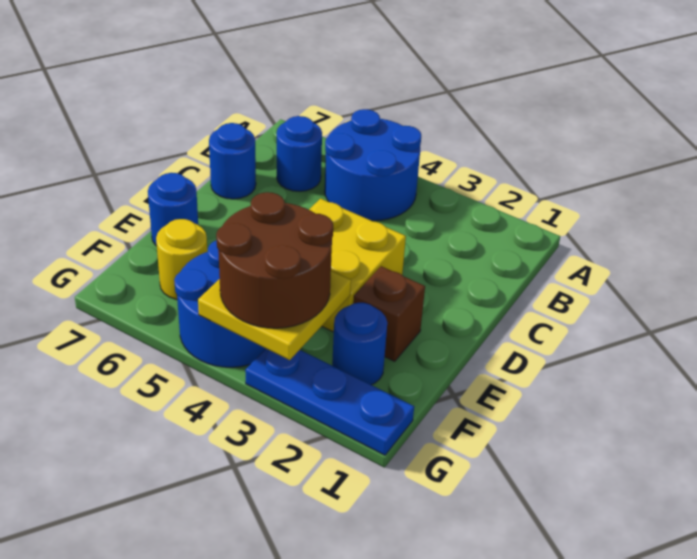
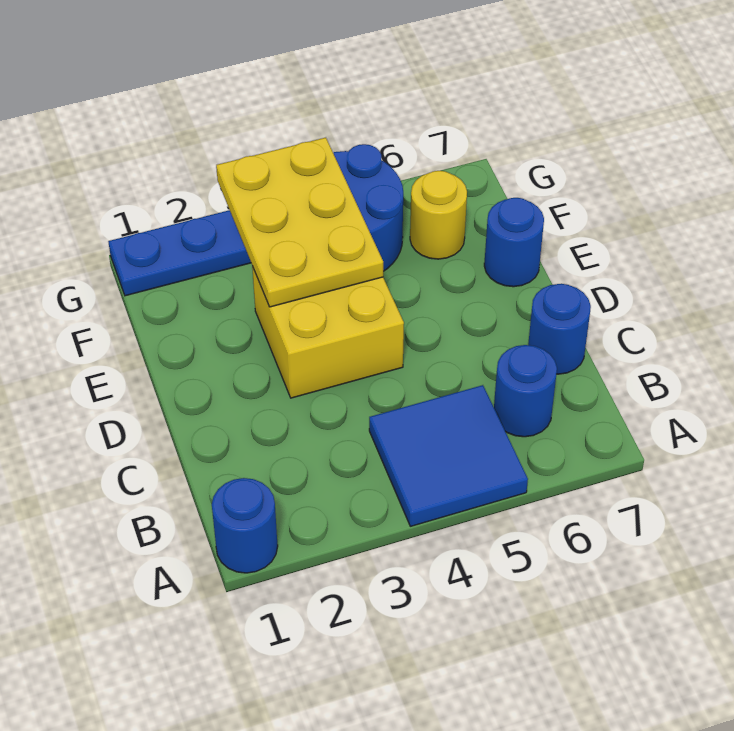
blue 2x2 round brick [325,109,421,221] -> blue 2x2 tile [369,385,528,526]
brown 1x1 brick [353,266,425,361] -> none
blue 1x1 round brick [332,303,387,385] -> blue 1x1 round brick moved to [212,478,278,573]
yellow 2x2 plate [198,271,351,360] -> yellow 2x3 plate [216,138,383,307]
brown 2x2 round brick [216,192,333,328] -> none

